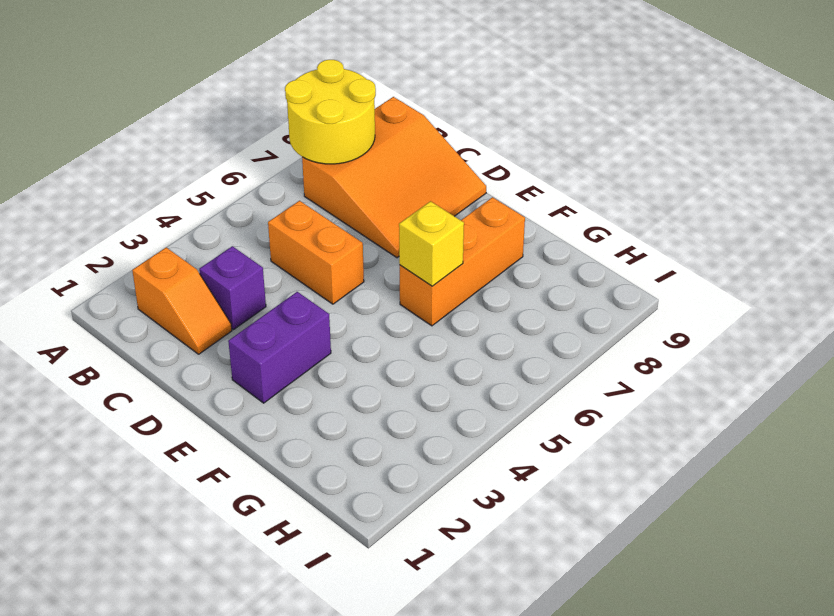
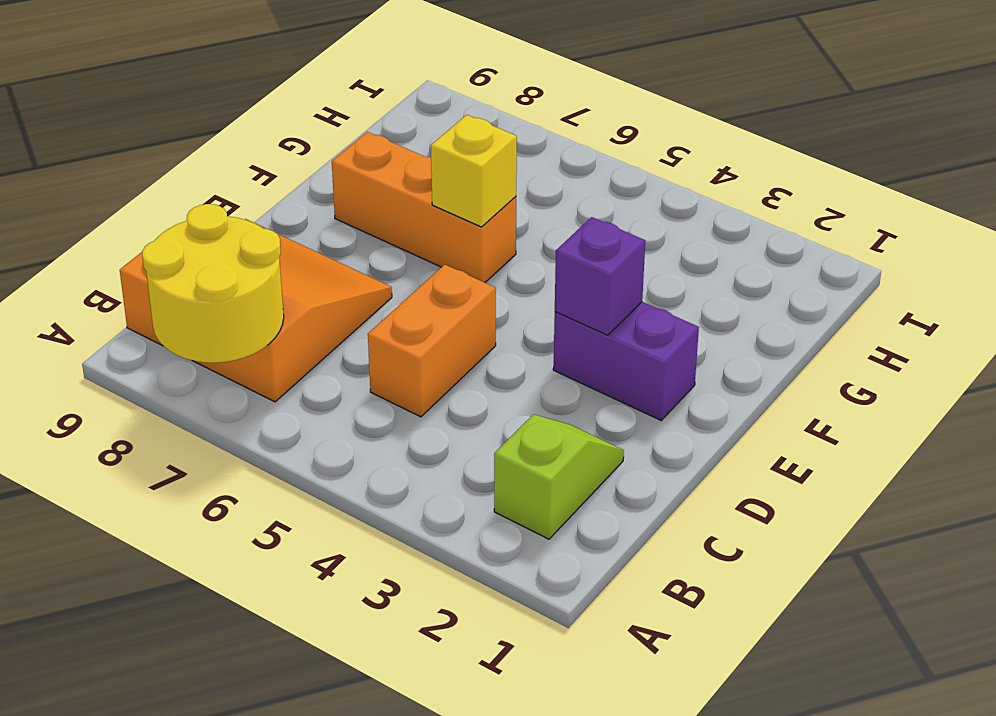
orange 1x2 slope [132,248,232,354] -> lime 1x2 slope [494,414,624,539]
purple 1x1 brick [199,246,266,330] -> purple 1x1 brick moved to [555,217,645,335]

